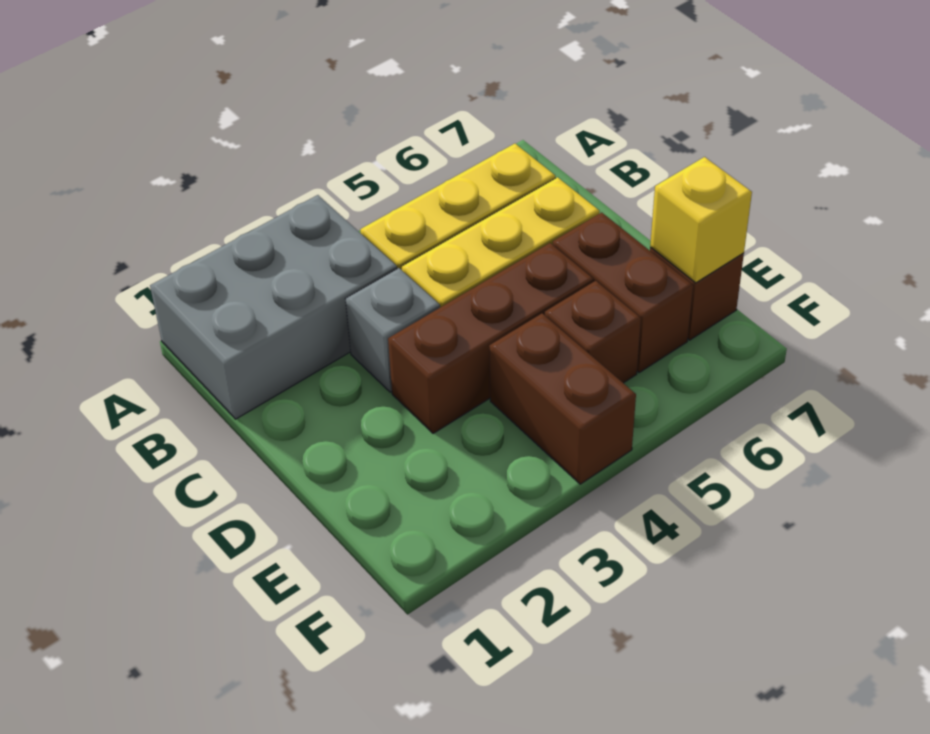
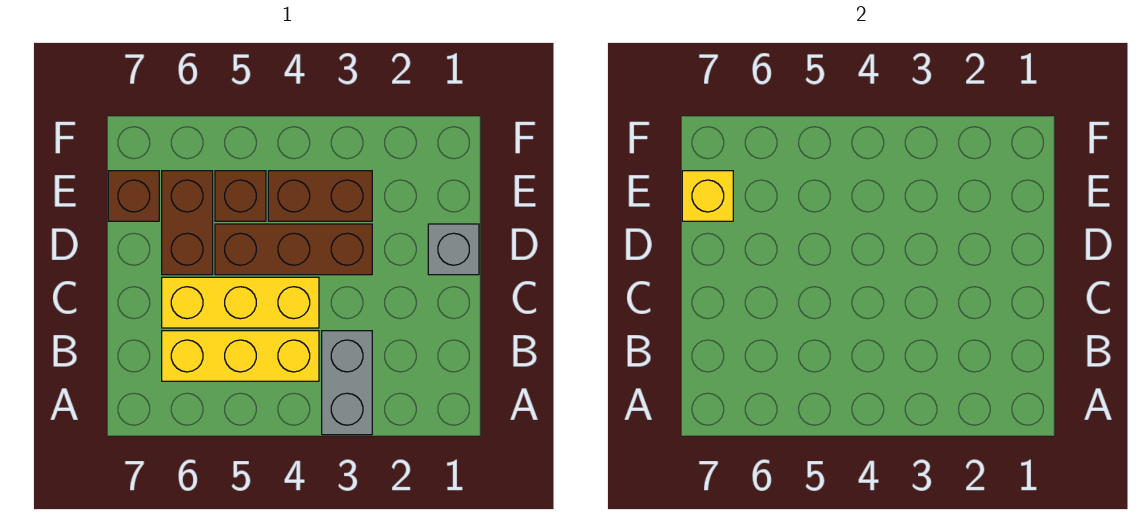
grey 2x3 brick [150,195,397,419] -> grey 1x2 brick [322,331,372,435]
grey 1x1 brick [346,268,440,392] -> grey 1x1 brick moved to [428,224,479,275]
brown 1x2 brick [489,314,636,484] -> brown 1x2 brick turned to [268,171,372,221]

